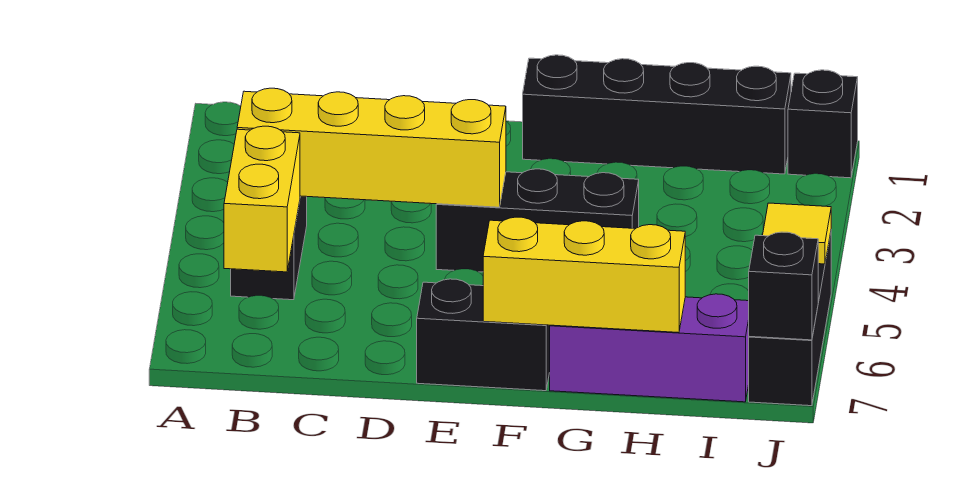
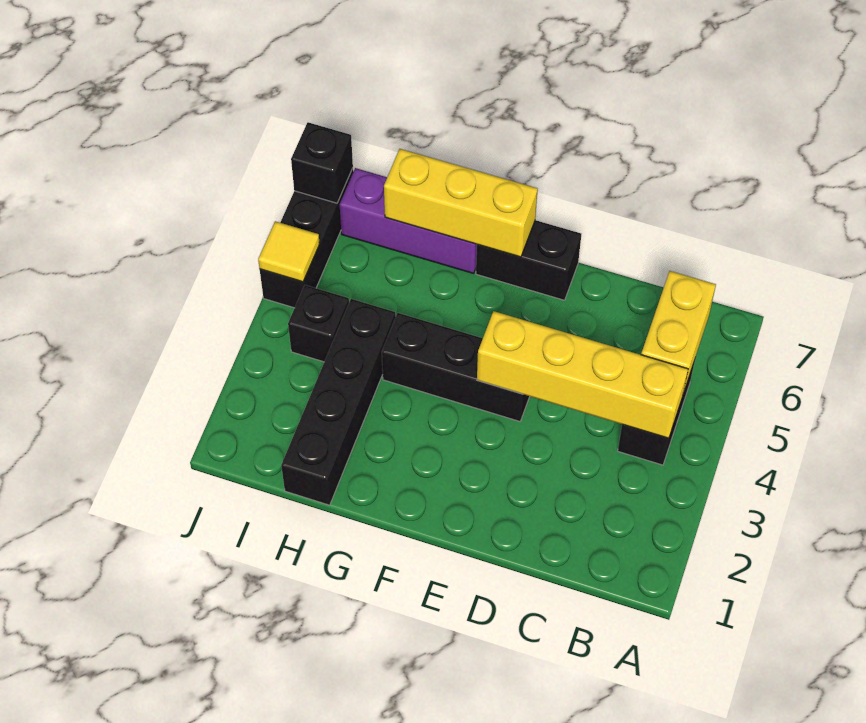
black 1x4 brick [523,55,791,174] -> black 1x4 brick turned to [281,299,396,505]
black 1x1 brick [788,70,858,178] -> black 1x1 brick moved to [288,285,349,362]

